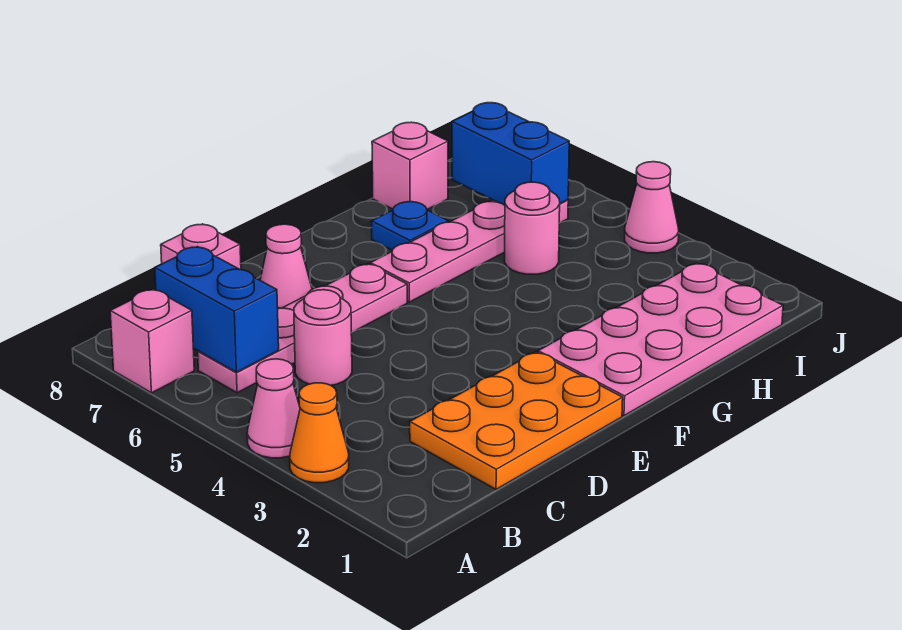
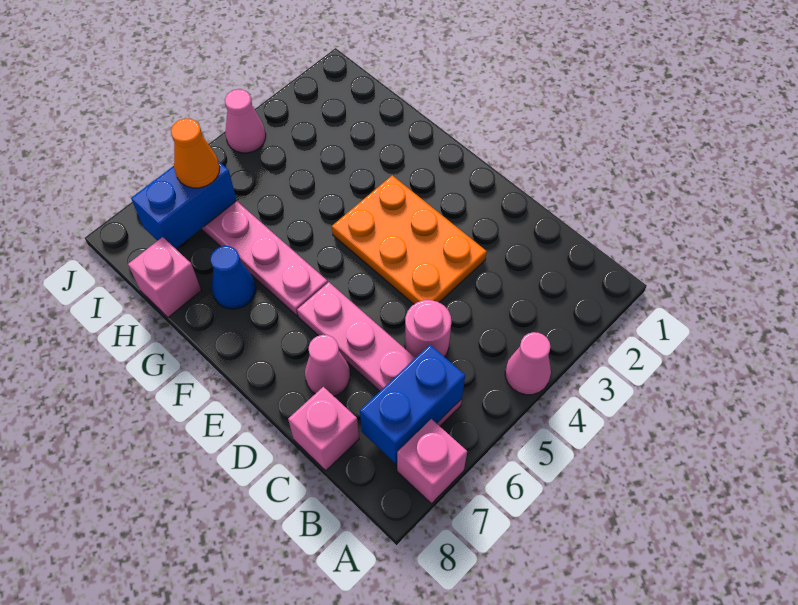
orange 1x1 cone [290,383,349,483] -> orange 1x1 cone moved to [171,118,220,188]
orange 2x3 plate [410,352,623,489] -> orange 2x3 plate moved to [332,175,487,304]
pink 2x4 plate [538,263,783,416] -> none
blue 1x1 plate [372,202,448,250] -> blue 1x1 cone [211,246,256,309]
pink 1x1 round brick [505,182,560,274] -> none

